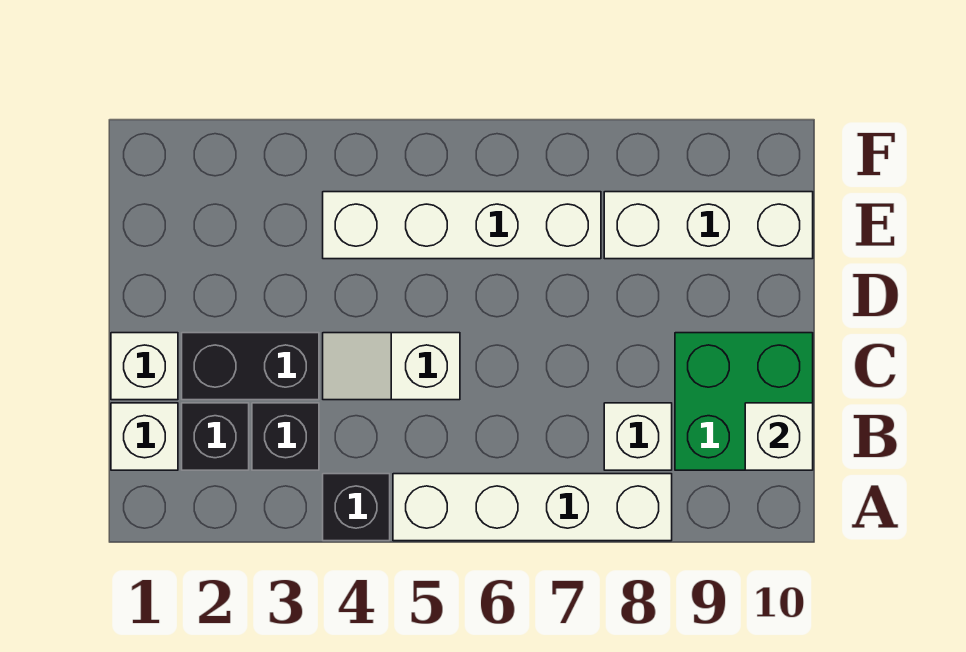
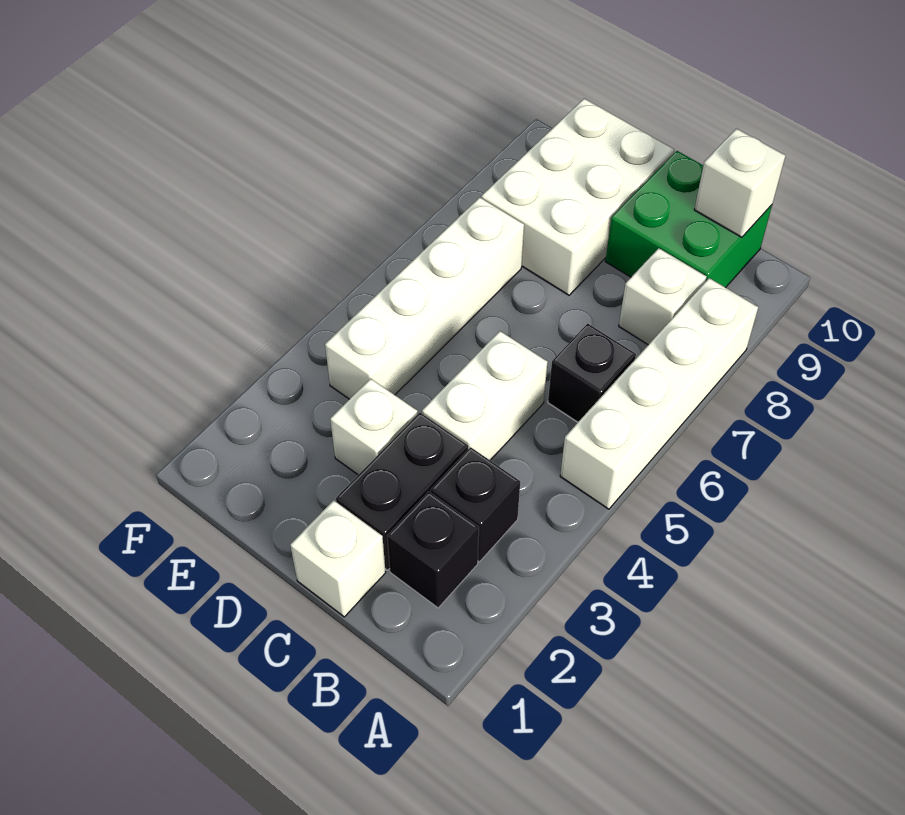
black 1x1 brick [323,474,390,541] -> black 1x1 brick moved to [548,324,636,422]
white 1x1 brick [111,403,178,470] -> white 1x1 brick moved to [330,379,418,475]
white 1x2 slope [323,333,460,400] -> white 1x2 brick [422,331,548,460]
white 1x3 brick [604,192,813,259] -> white 2x3 brick [481,99,674,295]

